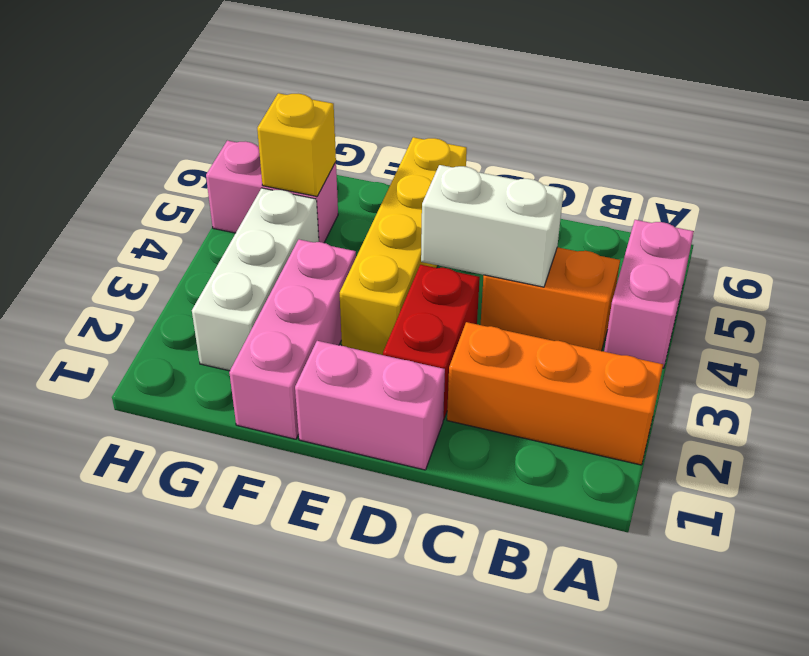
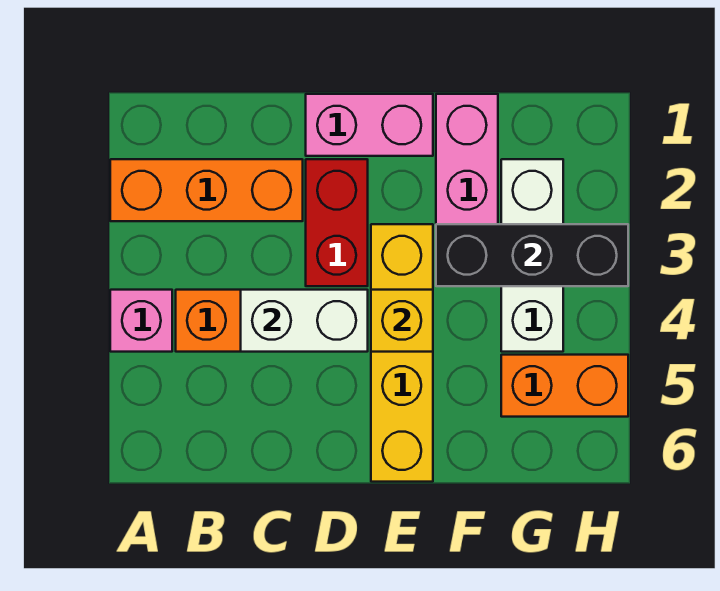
pink 1x2 brick [604,220,694,368] -> pink 1x1 brick [110,290,172,352]
none -> black 1x3 brick [436,224,628,286]
pink 1x2 brick [206,141,338,243] -> orange 1x2 brick [501,355,628,417]
yellow 1x1 brick [257,93,336,196] -> yellow 1x1 brick moved to [371,290,433,352]

